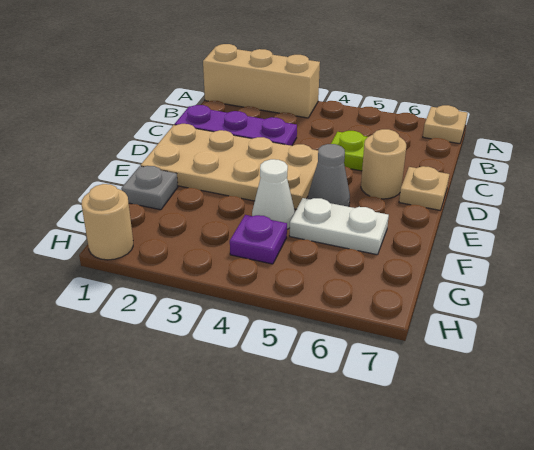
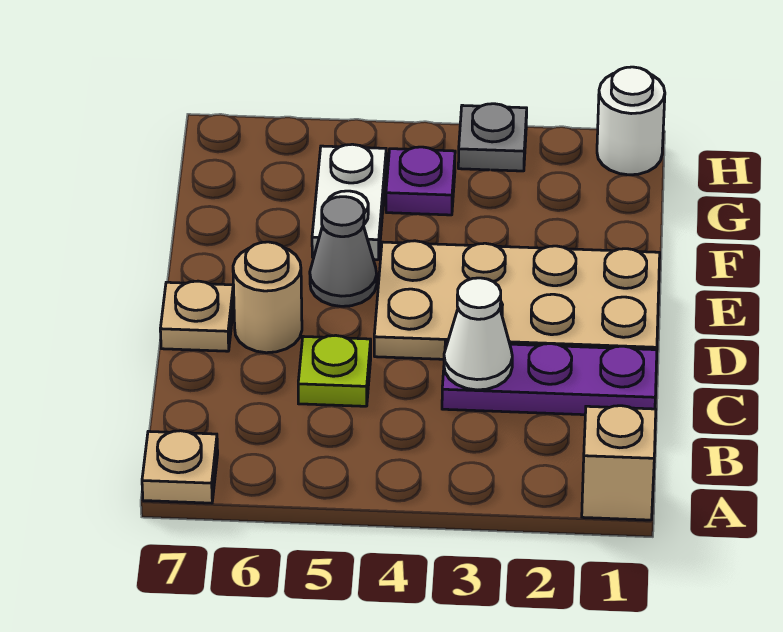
tan 1x3 brick [203,44,320,118] -> tan 1x1 brick [582,406,656,520]
grey 1x1 plate [121,166,178,210] -> grey 1x1 plate moved to [458,104,527,171]
white 1x1 cone [252,159,295,229] -> white 1x1 cone moved to [444,278,512,390]
white 1x2 plate [290,198,389,255] -> white 1x2 plate turned to [312,144,386,260]
tan 1x1 round brick [82,184,133,260] -> white 1x1 round brick [597,67,665,175]

